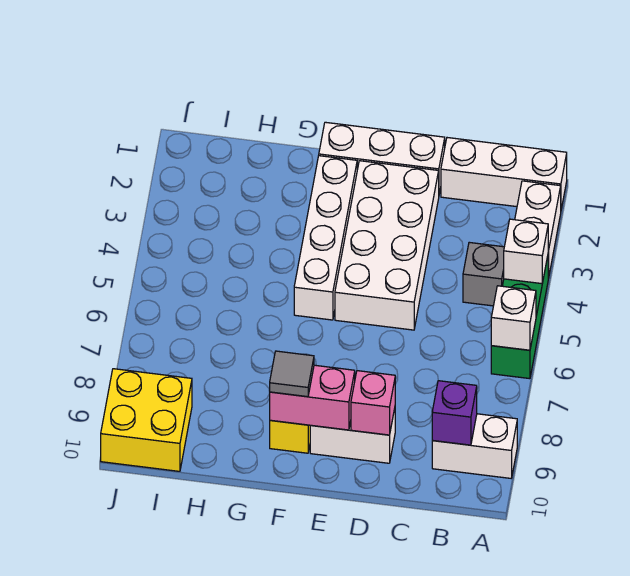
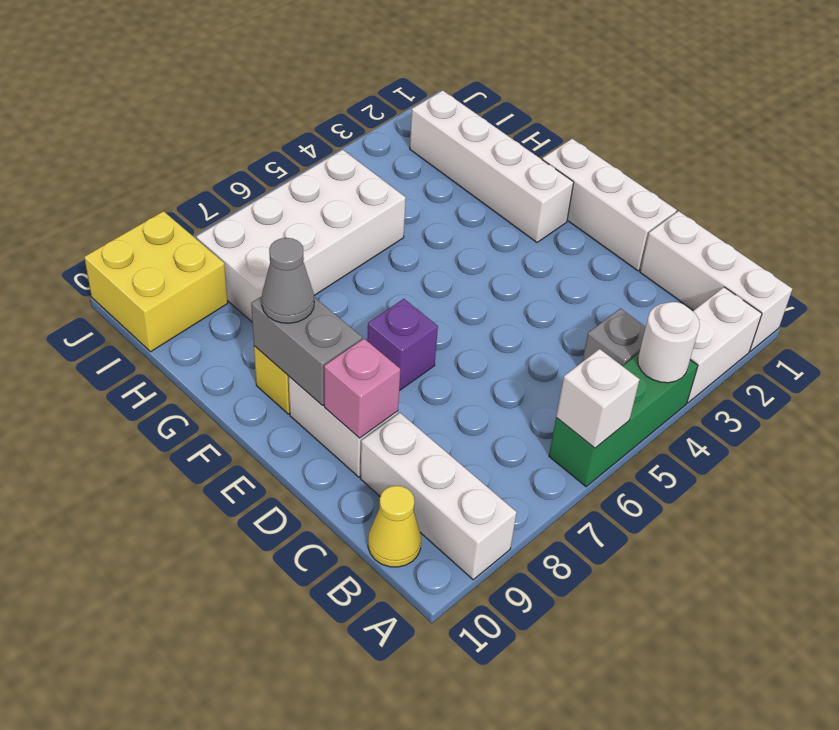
white 1x1 brick [504,219,548,284] -> white 1x1 round brick [638,302,700,383]
white 1x2 brick [432,414,517,478] -> white 1x3 brick [360,413,517,580]
purple 1x1 brick [432,381,477,445] -> purple 1x1 brick moved to [367,299,438,390]
none -> yellow 1x1 cone [368,486,421,567]
white 2x4 brick [335,161,439,330] -> white 2x4 brick moved to [196,150,406,322]
pink 1x2 brick [269,365,355,430] -> grey 1x2 brick [251,296,362,406]
white 1x4 brick [294,156,357,320] -> white 1x4 brick turned to [410,91,574,242]
grey 1x1 tile [270,351,314,397] -> grey 1x1 cone [262,238,314,323]

